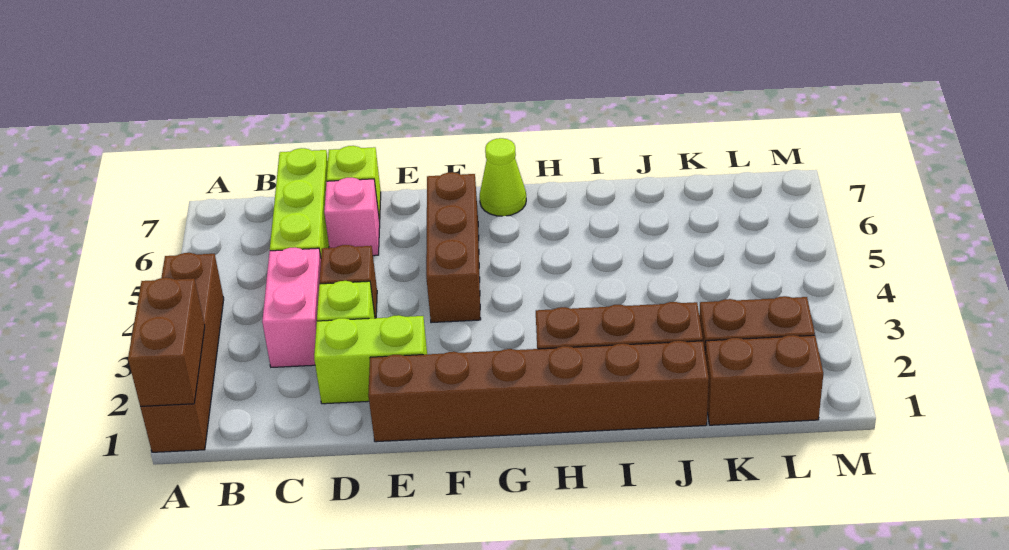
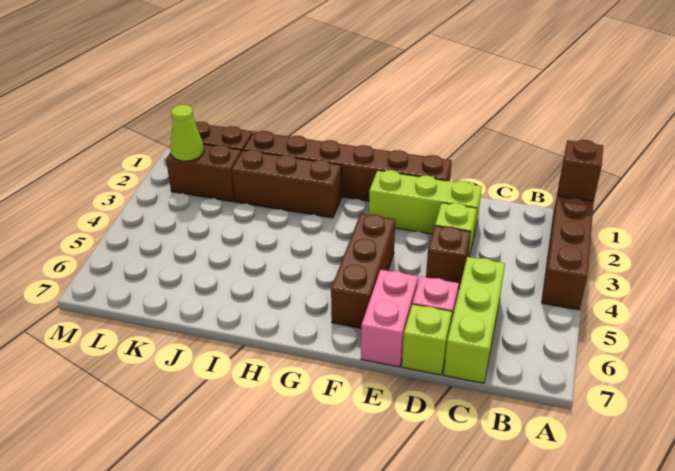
brown 1x2 brick [128,278,205,406] -> brown 1x1 brick [558,140,603,201]
pink 1x2 brick [262,248,321,367] -> pink 1x2 brick moved to [361,270,418,367]
lime 1x2 brick [314,315,427,404] -> lime 1x3 brick [369,170,482,238]
lime 1x1 cone [480,138,526,216] -> lime 1x1 cone moved to [170,105,204,161]

